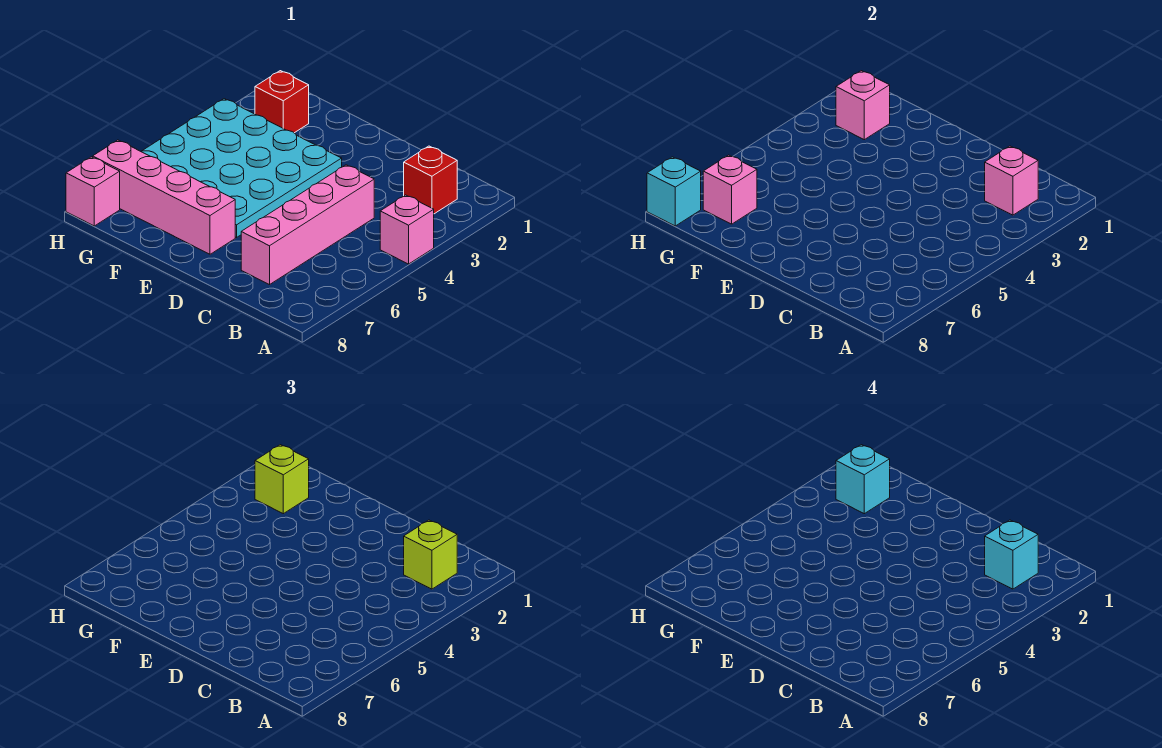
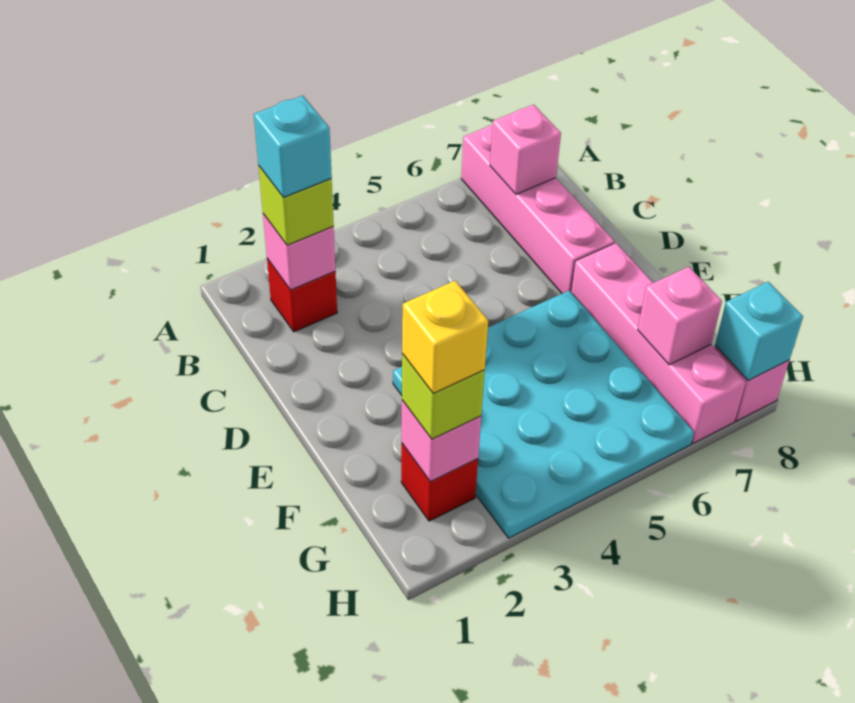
pink 1x1 brick [380,195,434,264] -> pink 1x1 brick moved to [490,105,561,194]
pink 1x4 brick [241,165,374,285] -> pink 1x4 brick turned to [461,125,615,293]
cyan 1x1 brick [836,445,890,514] -> yellow 1x1 brick [402,281,488,393]

